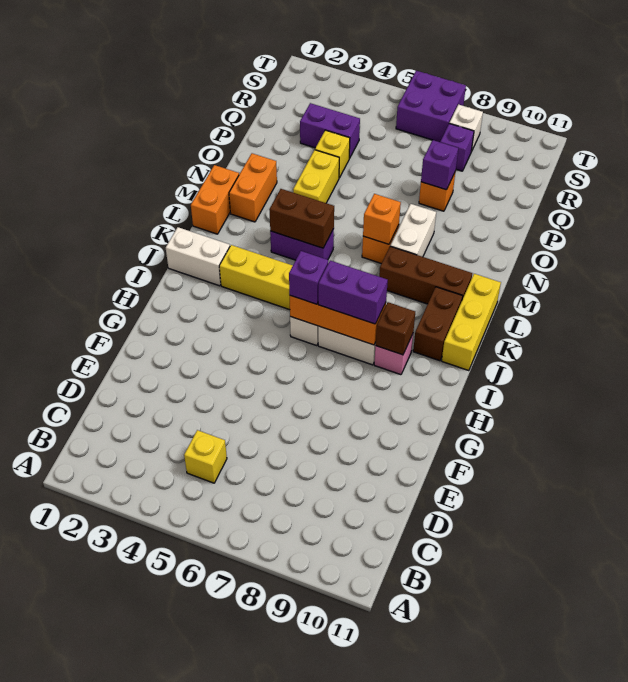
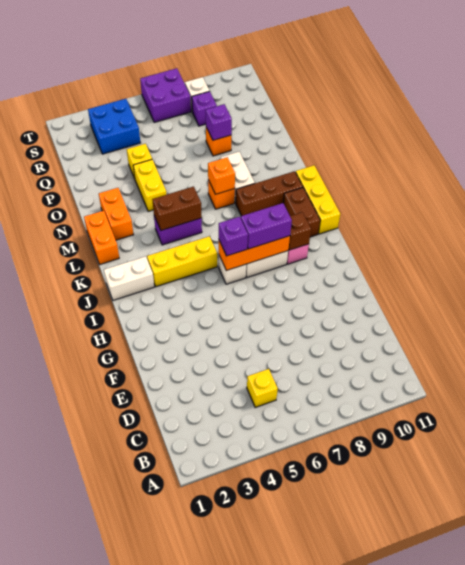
purple 1x2 brick [300,103,360,158] -> none
none -> blue 2x2 brick [88,99,140,154]

